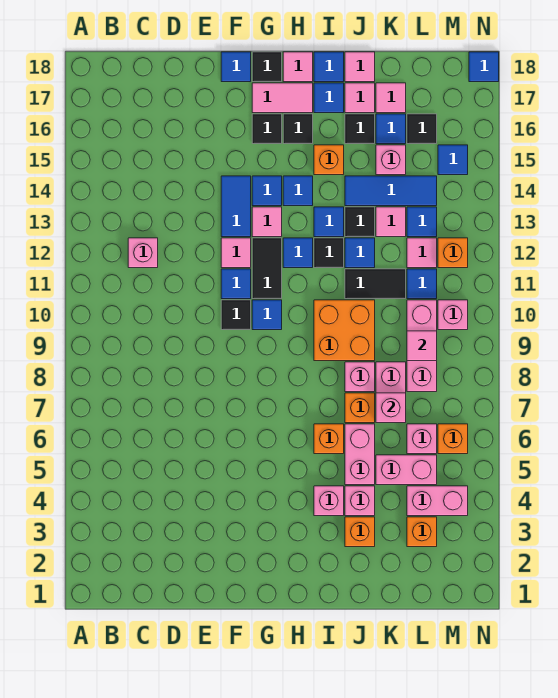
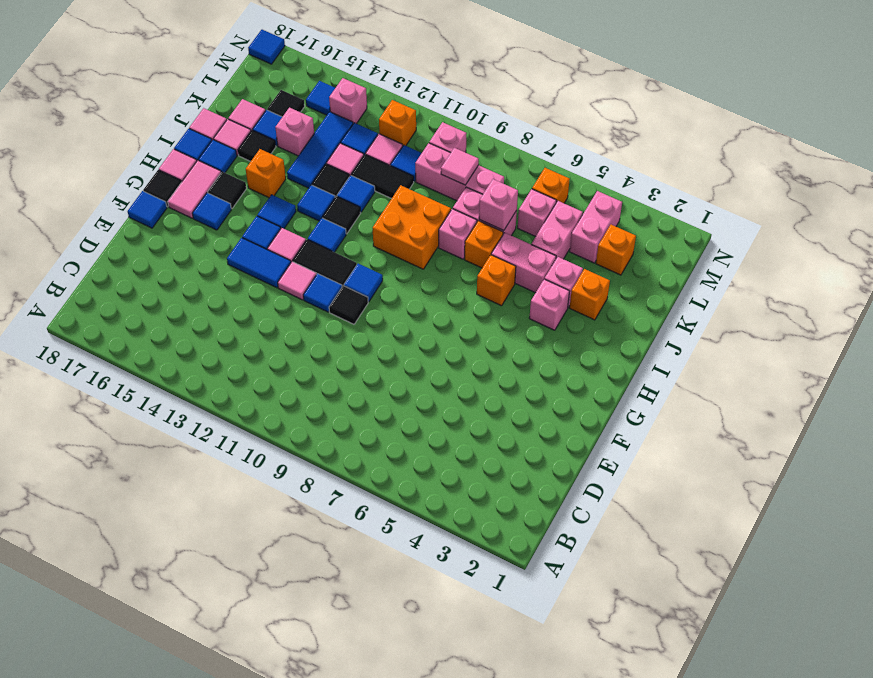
pink 1x1 brick [128,238,158,268] -> pink 1x1 brick moved to [329,78,367,124]
black 1x1 tile [252,114,282,144] -> blue 1x1 tile [192,193,231,230]
black 1x2 tile [345,269,406,299] -> black 1x2 tile turned to [351,154,414,199]

